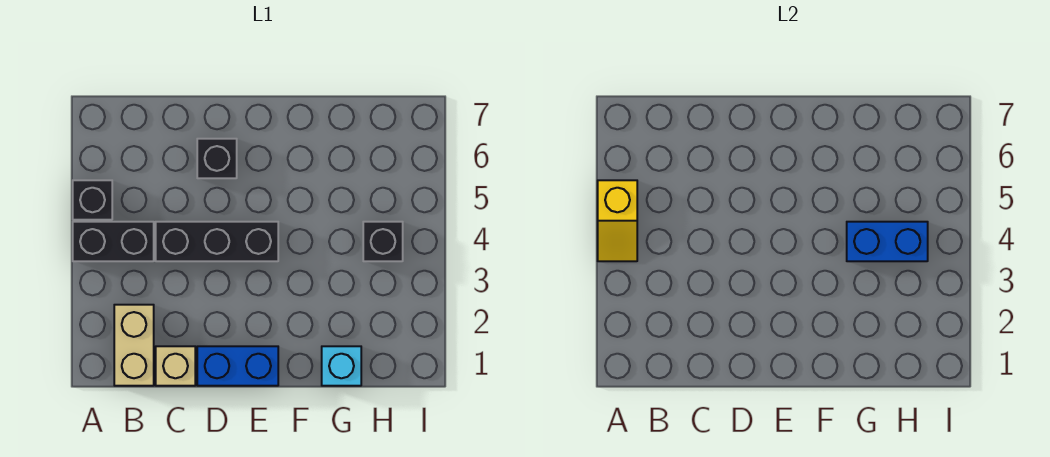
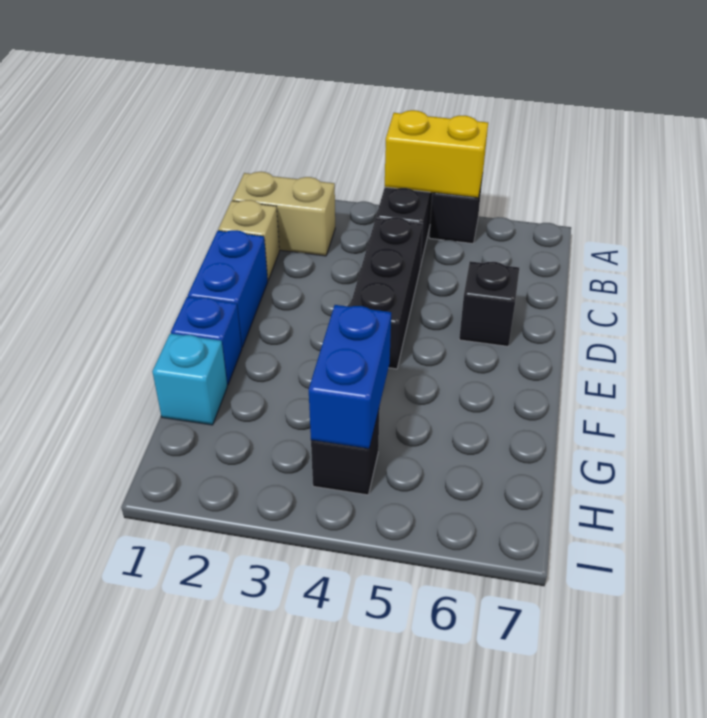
yellow 1x2 slope [598,180,637,261] -> yellow 1x2 brick [385,110,488,198]
none -> blue 1x1 brick [171,297,242,385]

